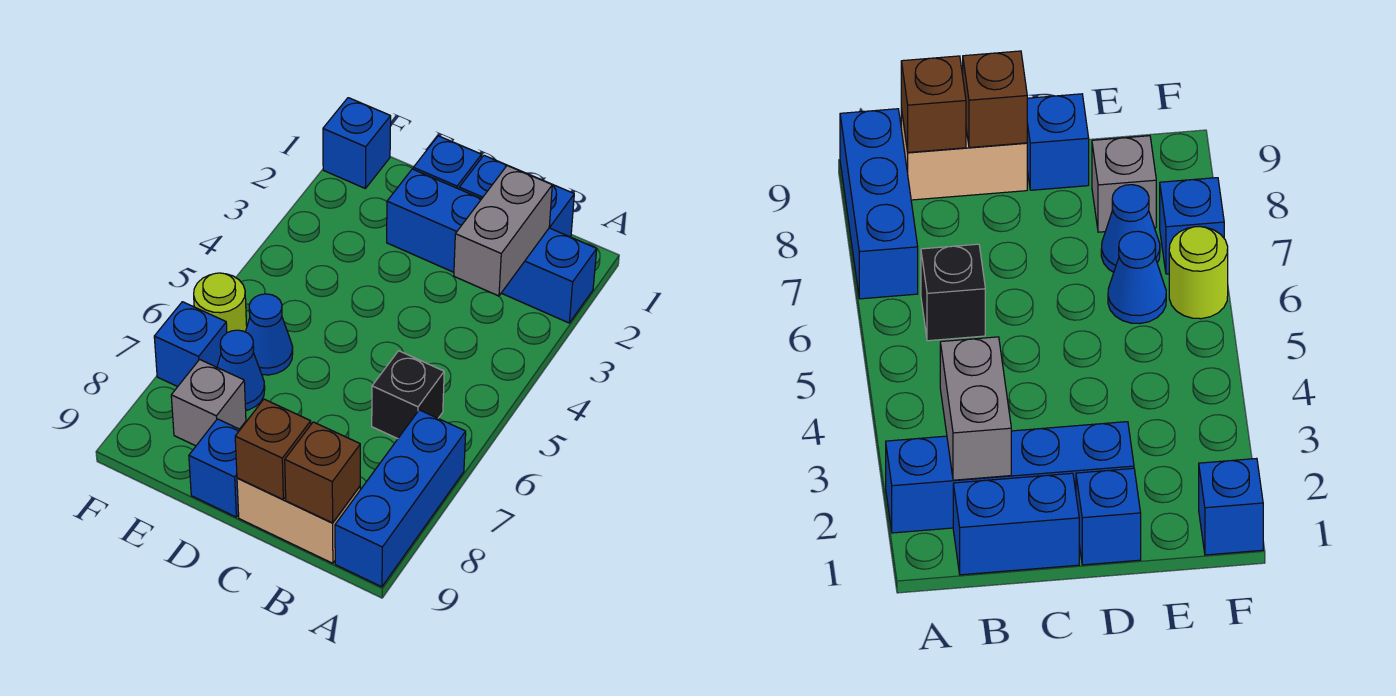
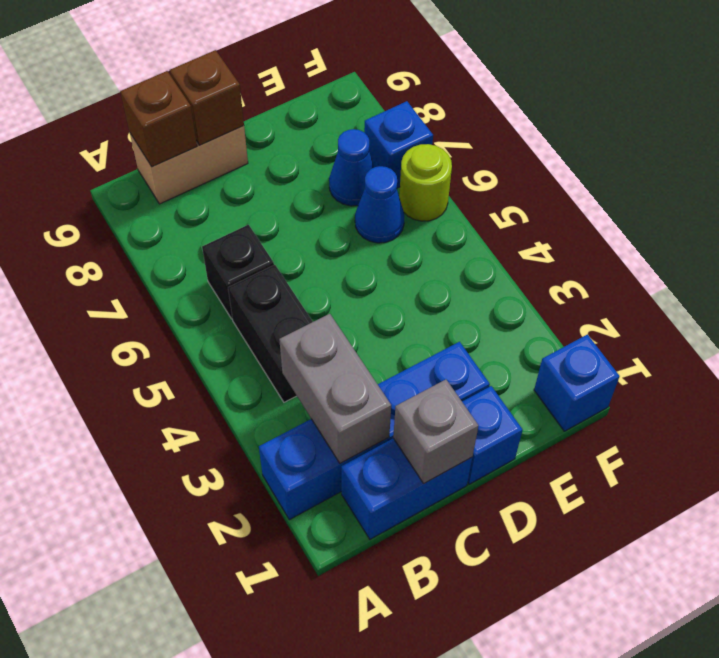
blue 1x3 brick [335,410,466,587] -> none
none -> black 1x2 brick [228,265,313,402]
blue 1x1 brick [189,419,240,517] -> none
grey 1x1 brick [171,360,246,446] -> grey 1x1 brick moved to [393,380,478,483]

